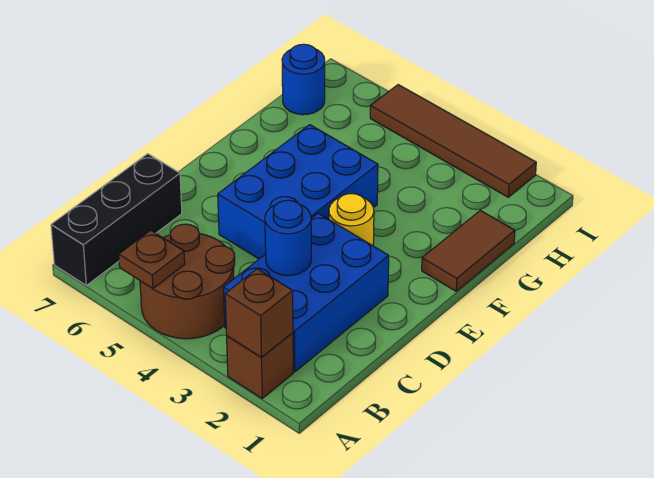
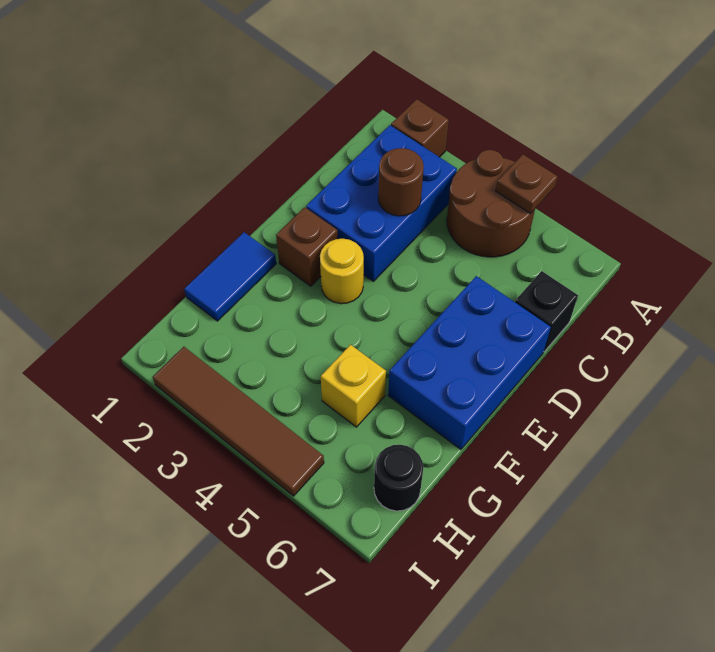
brown 1x1 brick [225,269,293,358] -> brown 1x1 brick moved to [276,207,338,286]
black 1x3 brick [51,154,182,285] -> black 1x1 brick [515,271,578,351]
blue 1x1 round brick [265,200,311,276] -> brown 1x1 round brick [378,148,424,216]
blue 2x3 brick [218,125,378,259] -> blue 2x3 brick moved to [388,276,551,449]
brown 1x2 tile [422,210,515,291] -> blue 1x2 tile [184,232,276,321]
none -> yellow 1x1 brick [321,345,386,427]
blue 1x1 round brick [282,44,325,115] -> black 1x1 round brick [374,445,423,511]

